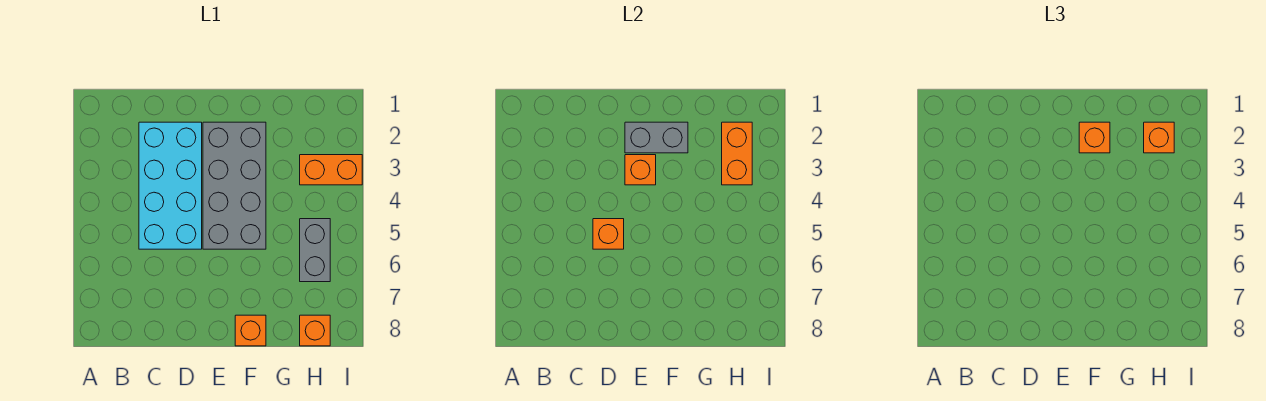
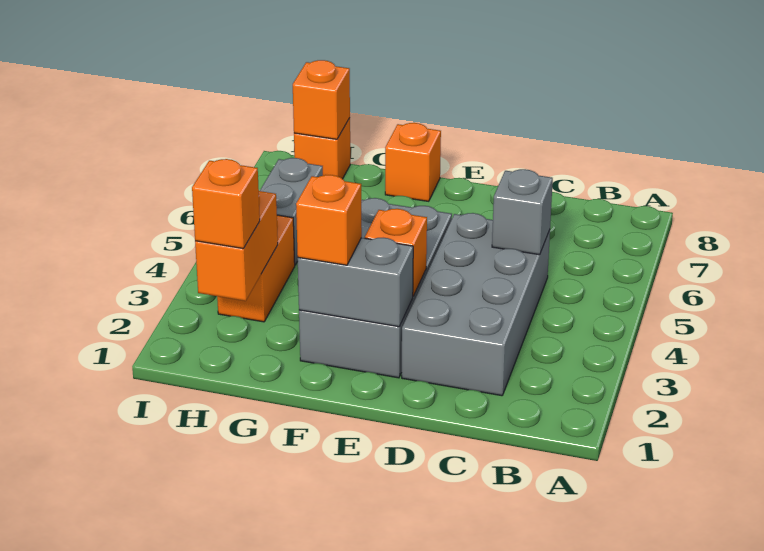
cyan 2x4 brick [139,122,202,249] -> grey 2x4 brick [402,213,550,396]
none -> grey 1x1 brick [492,169,553,255]
orange 1x1 brick [593,219,624,249] -> orange 1x1 brick moved to [293,60,350,139]
orange 1x2 brick [300,155,362,185] -> orange 1x2 brick turned to [217,215,295,322]

